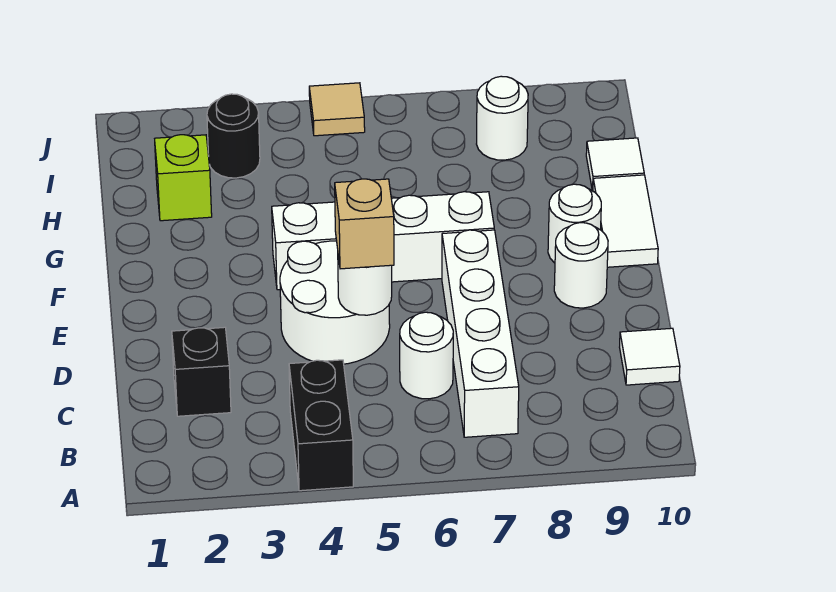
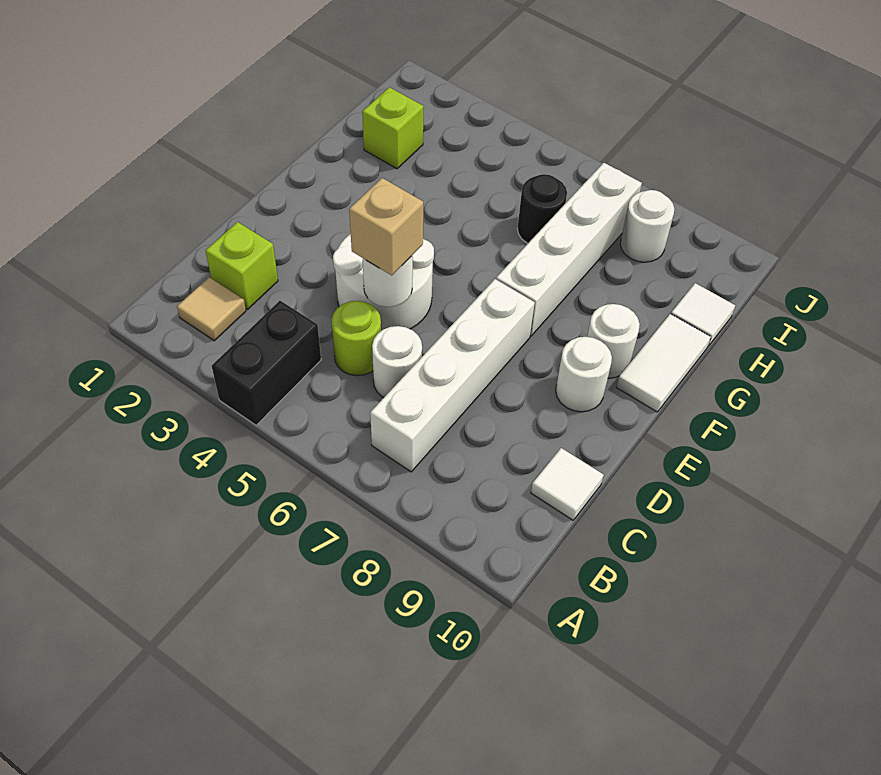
black 1x1 brick [172,327,231,416] -> lime 1x1 brick [206,222,278,309]
none -> lime 1x1 round brick [331,301,381,376]
white 1x4 brick [272,192,494,290] -> white 1x4 brick turned to [496,163,642,336]
black 1x1 round brick [207,94,260,178] -> black 1x1 round brick moved to [518,174,567,243]
tan 1x1 tile [309,83,365,136] -> tan 1x1 tile moved to [177,277,246,341]

